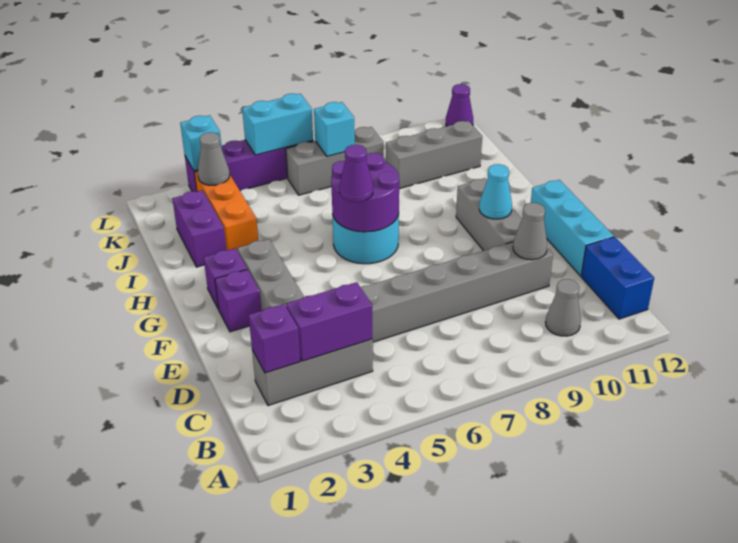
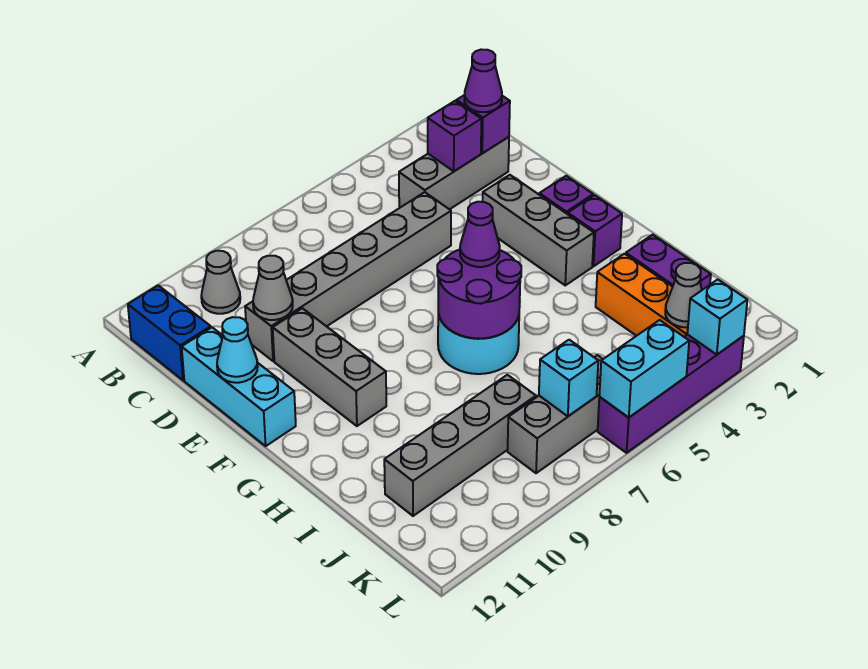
purple 1x2 brick [286,282,372,361] -> purple 1x1 brick [428,101,481,171]
cyan 1x1 cone [479,164,512,219] -> cyan 1x1 cone moved to [217,317,258,383]
grey 1x3 brick [386,121,482,189] -> grey 1x4 brick [384,375,536,516]
purple 1x1 cone [446,84,473,126] -> purple 1x1 cone moved to [464,50,502,112]

